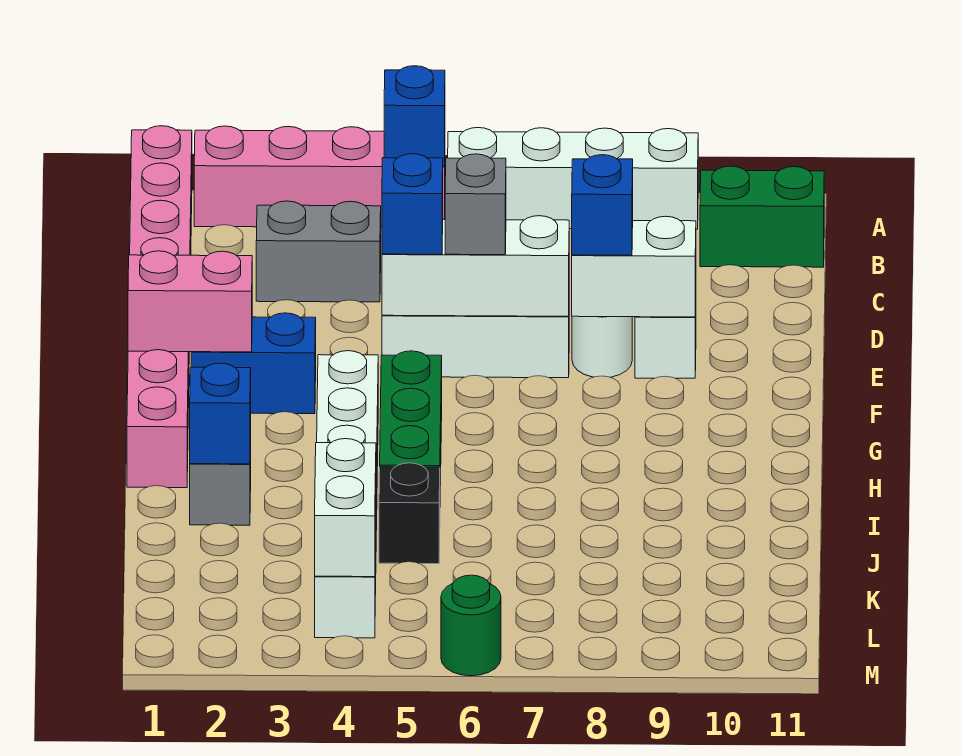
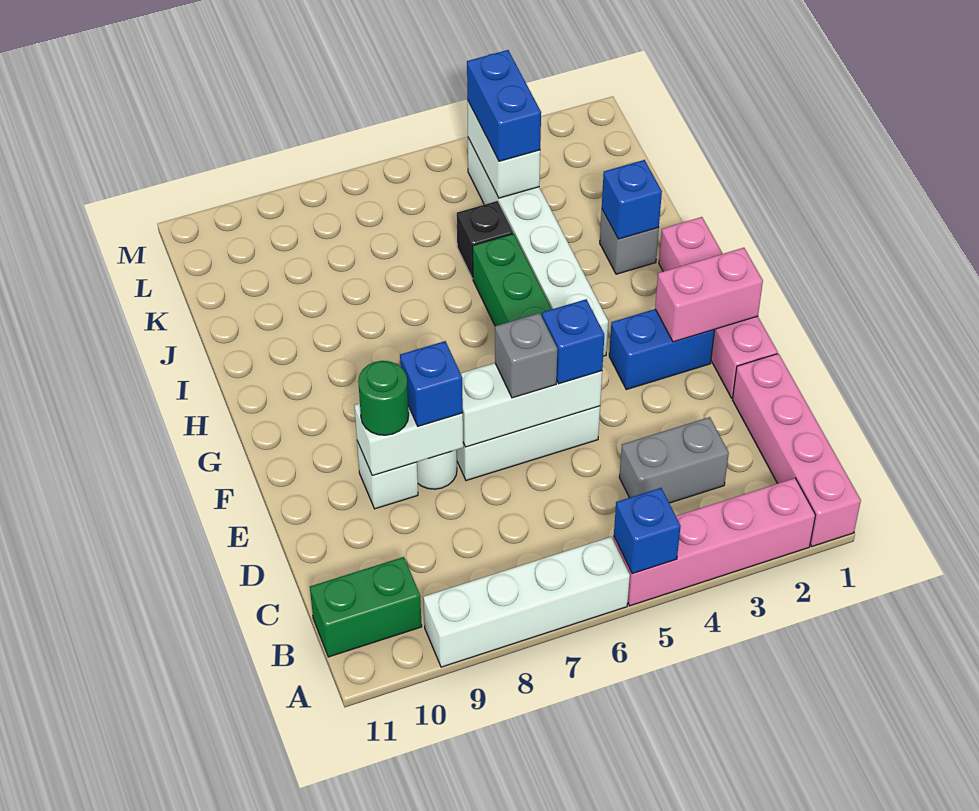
none -> blue 1x2 brick [467,50,541,161]
green 1x1 round brick [441,575,501,676] -> green 1x1 round brick moved to [358,361,409,435]

